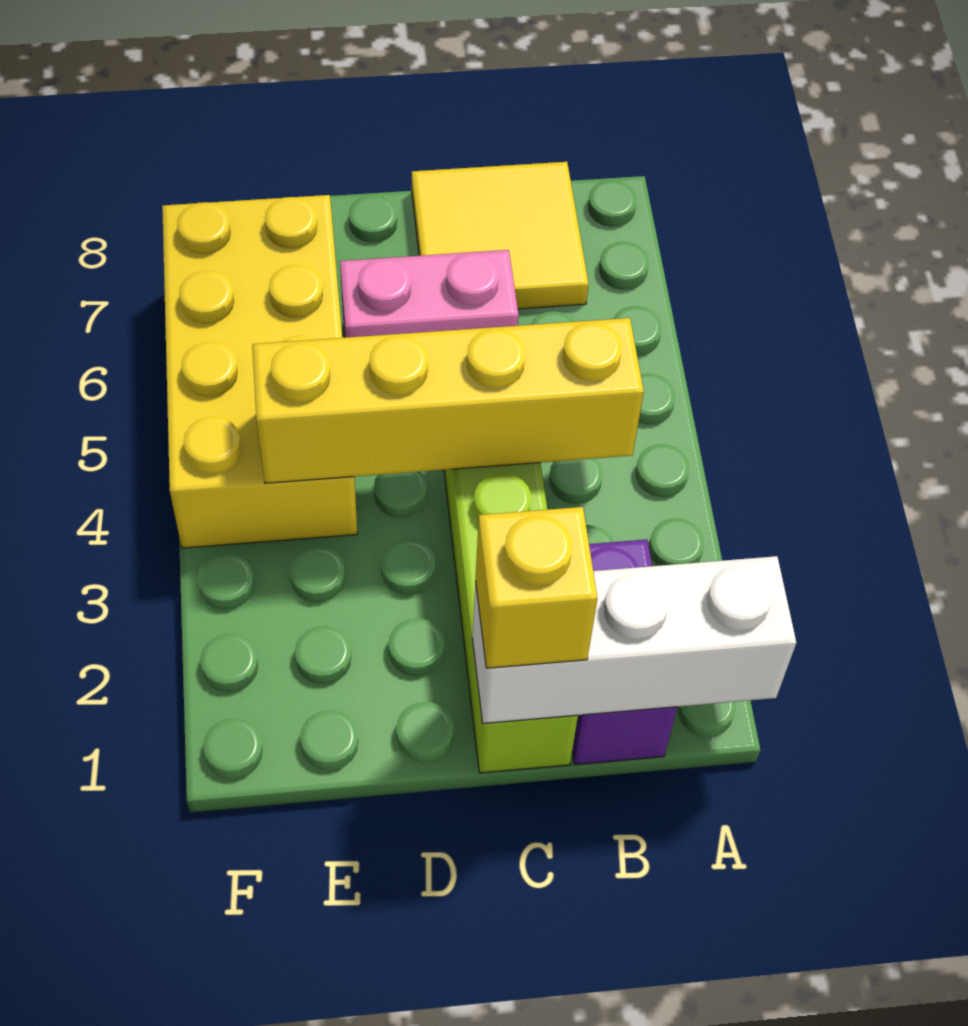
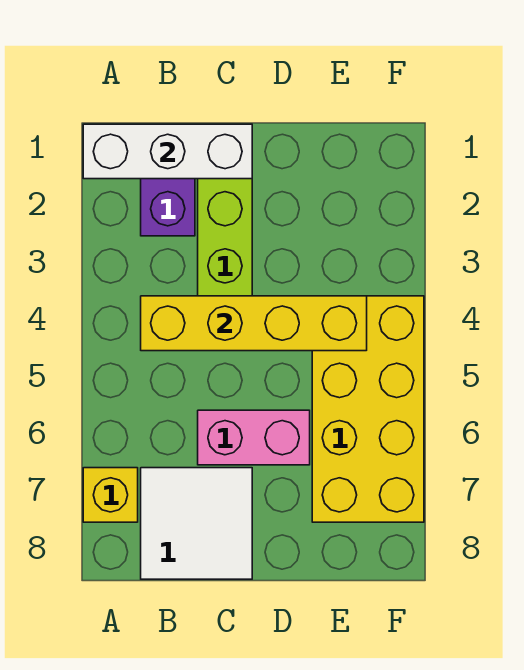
yellow 2x2 tile [412,162,589,309] -> white 2x2 tile [141,468,252,579]
yellow 1x1 brick [476,507,598,668] -> yellow 1x1 brick moved to [83,468,138,522]

